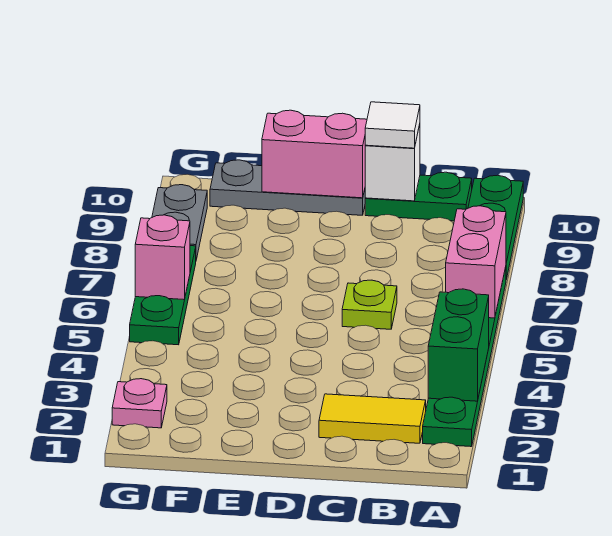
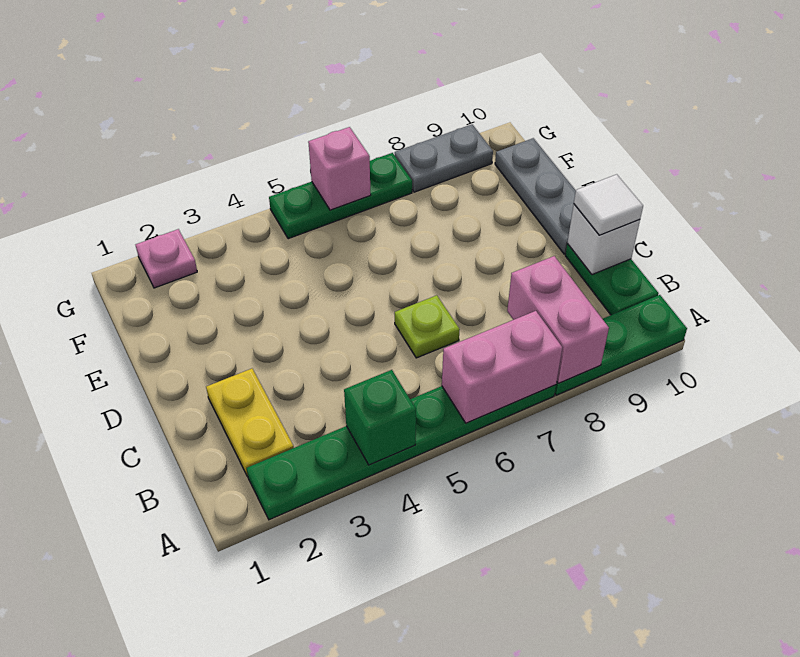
green 1x2 brick [428,289,489,401] -> green 1x1 brick [344,370,416,465]
yellow 1x2 tile [319,394,426,443] -> yellow 1x2 plate [206,369,294,477]
pink 1x2 brick [262,110,367,198] -> pink 1x2 brick moved to [507,256,609,383]

